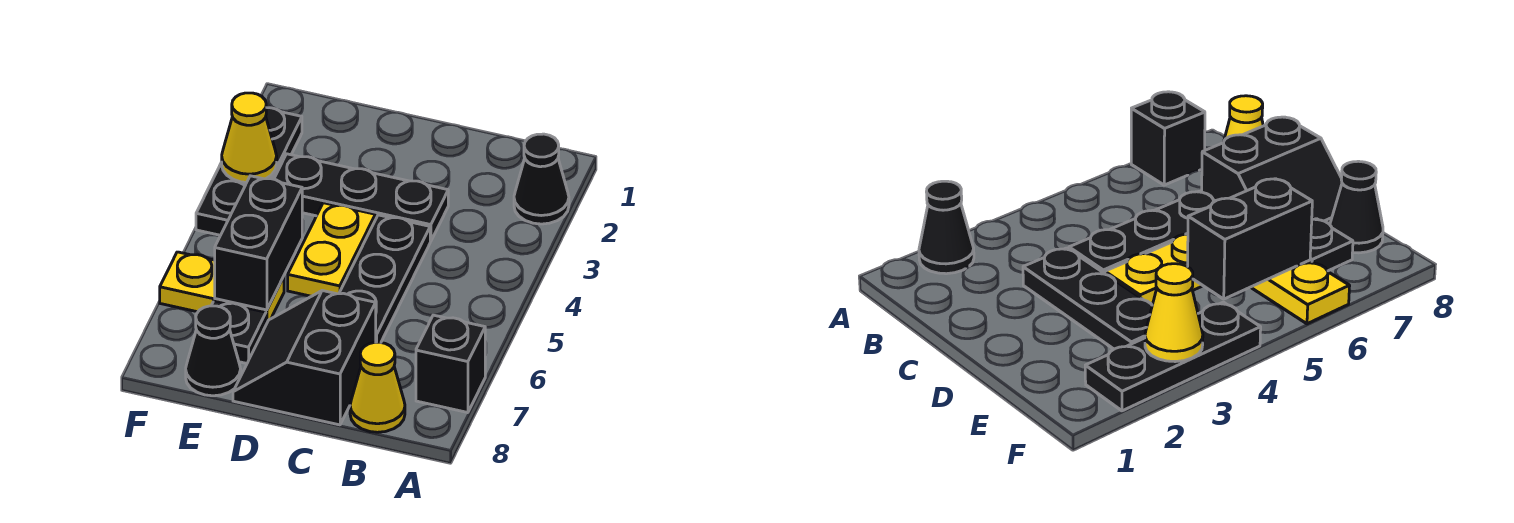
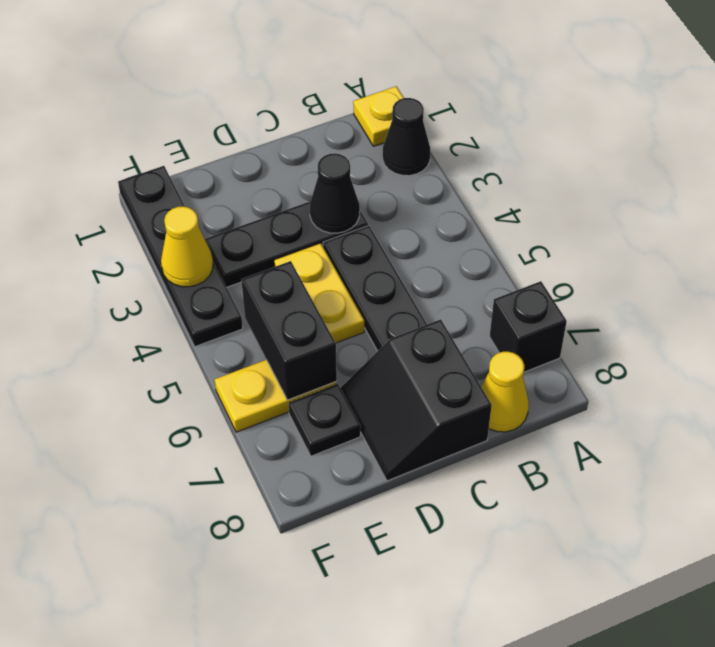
none -> yellow 1x1 plate [353,86,404,146]
black 1x1 cone [186,306,241,396] -> black 1x1 cone moved to [310,153,360,233]
black 1x3 plate [196,108,302,235] -> black 1x4 plate [118,166,243,347]

